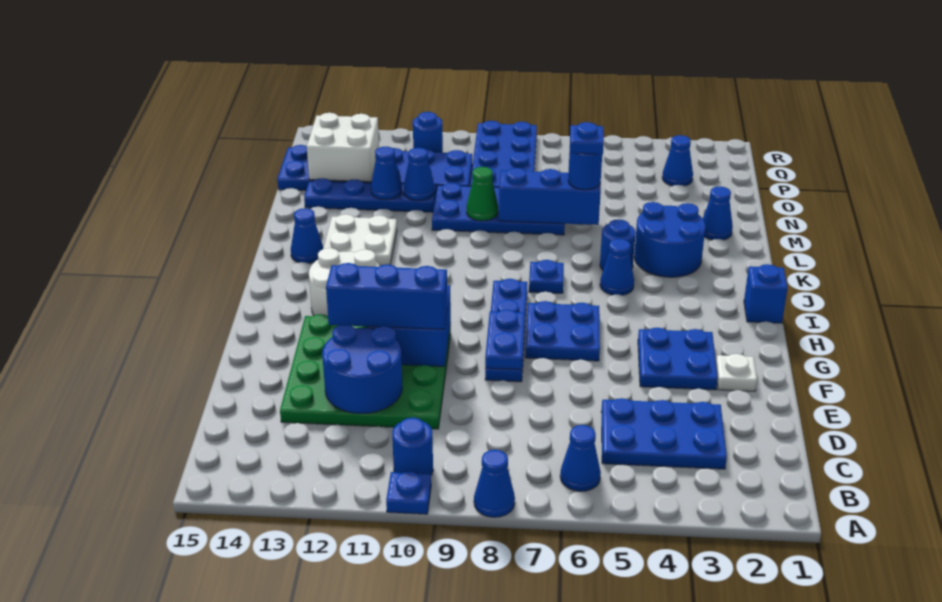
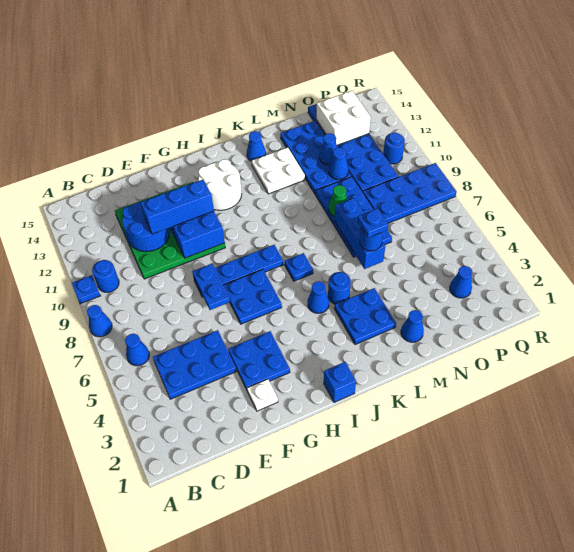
blue 2x3 plate [601,398,727,469] -> blue 2x3 plate turned to [153,330,236,399]
blue 1x2 plate [485,310,525,370] -> blue 1x2 plate turned to [192,264,230,310]
blue 1x3 brick [326,263,447,329] -> blue 1x3 brick turned to [141,180,214,234]
blue 2x2 round brick [634,202,705,277] -> blue 2x2 plate [334,288,396,345]
blue 1x4 plate [304,178,436,212] -> blue 2x4 plate [280,121,352,194]

